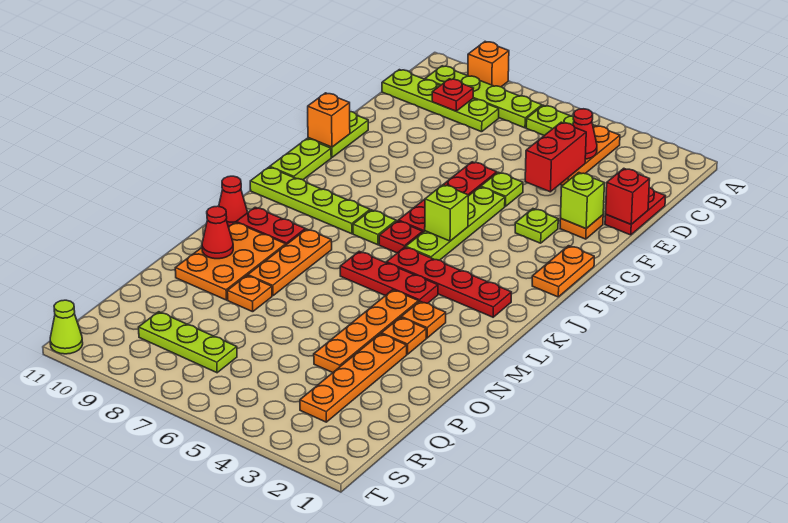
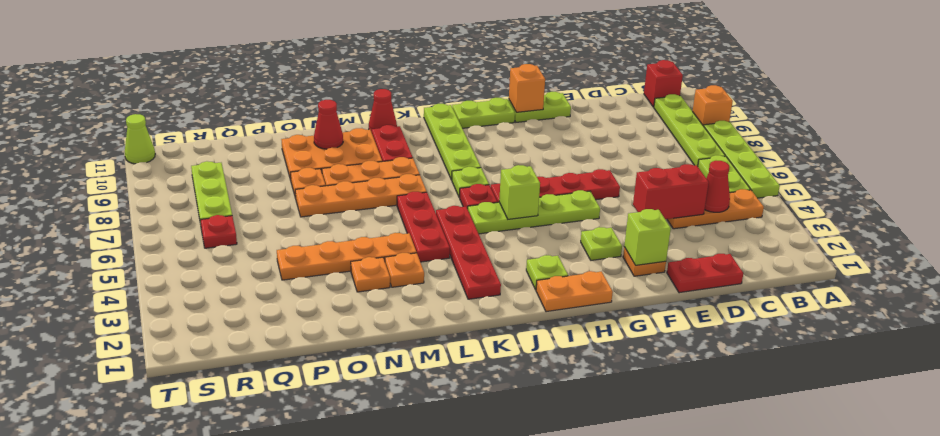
lime 1x4 plate [382,70,499,132] -> lime 1x4 plate moved to [704,121,780,198]
red 1x1 plate [432,79,473,111] -> red 1x1 plate moved to [200,215,237,248]
red 1x1 brick [605,168,650,224] -> red 1x1 brick moved to [644,60,683,107]
lime 1x1 plate [481,172,523,206] -> lime 1x1 plate moved to [526,255,568,290]
orange 1x4 plate [300,334,407,422] -> orange 1x4 plate moved to [295,174,427,217]

